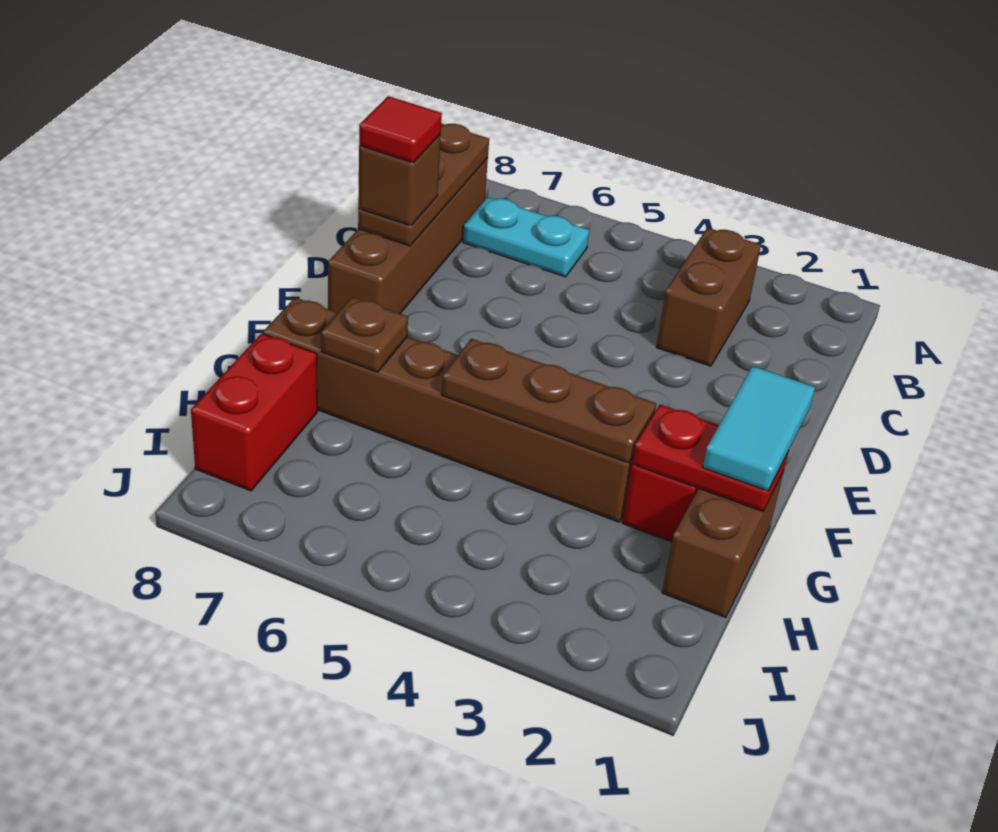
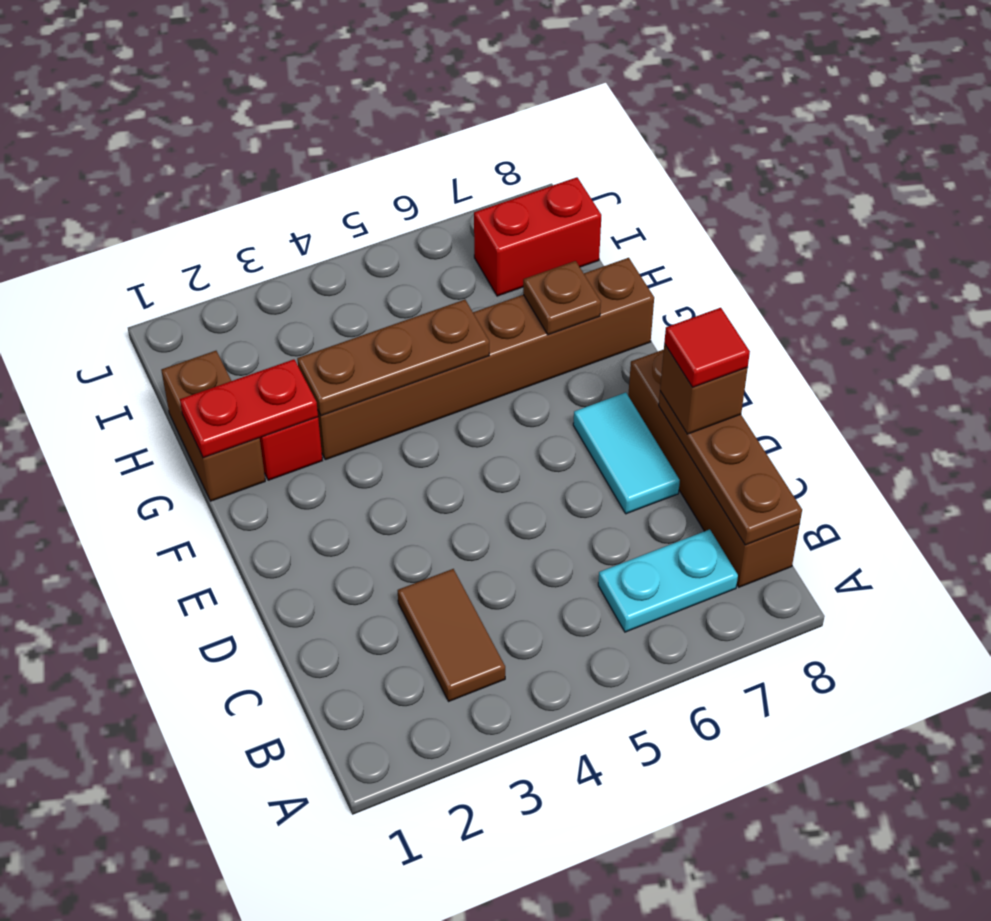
brown 1x2 brick [656,228,761,366] -> brown 1x2 tile [398,569,505,701]
cyan 1x2 tile [703,366,815,491] -> cyan 1x2 tile moved to [573,393,680,514]
red 1x2 brick [191,333,317,491] -> red 1x2 brick turned to [474,177,601,296]

